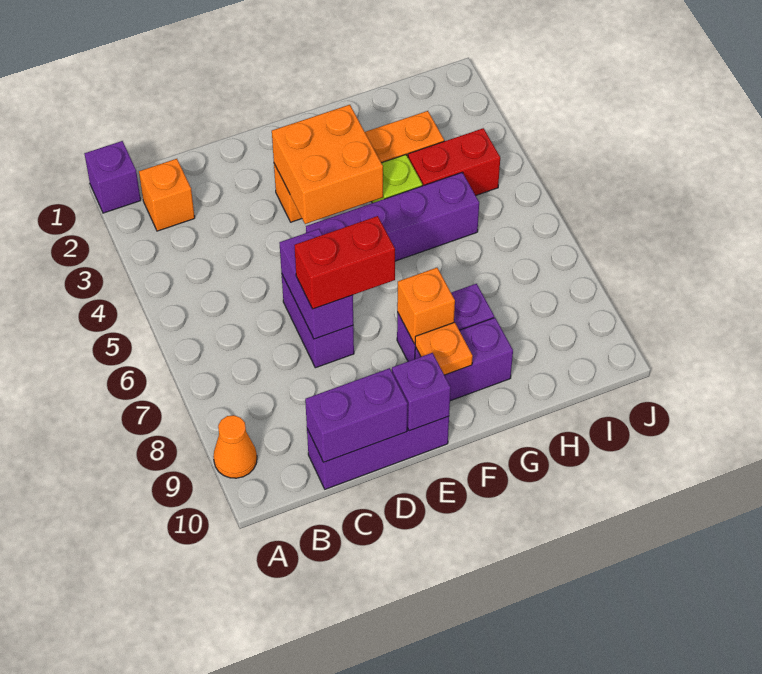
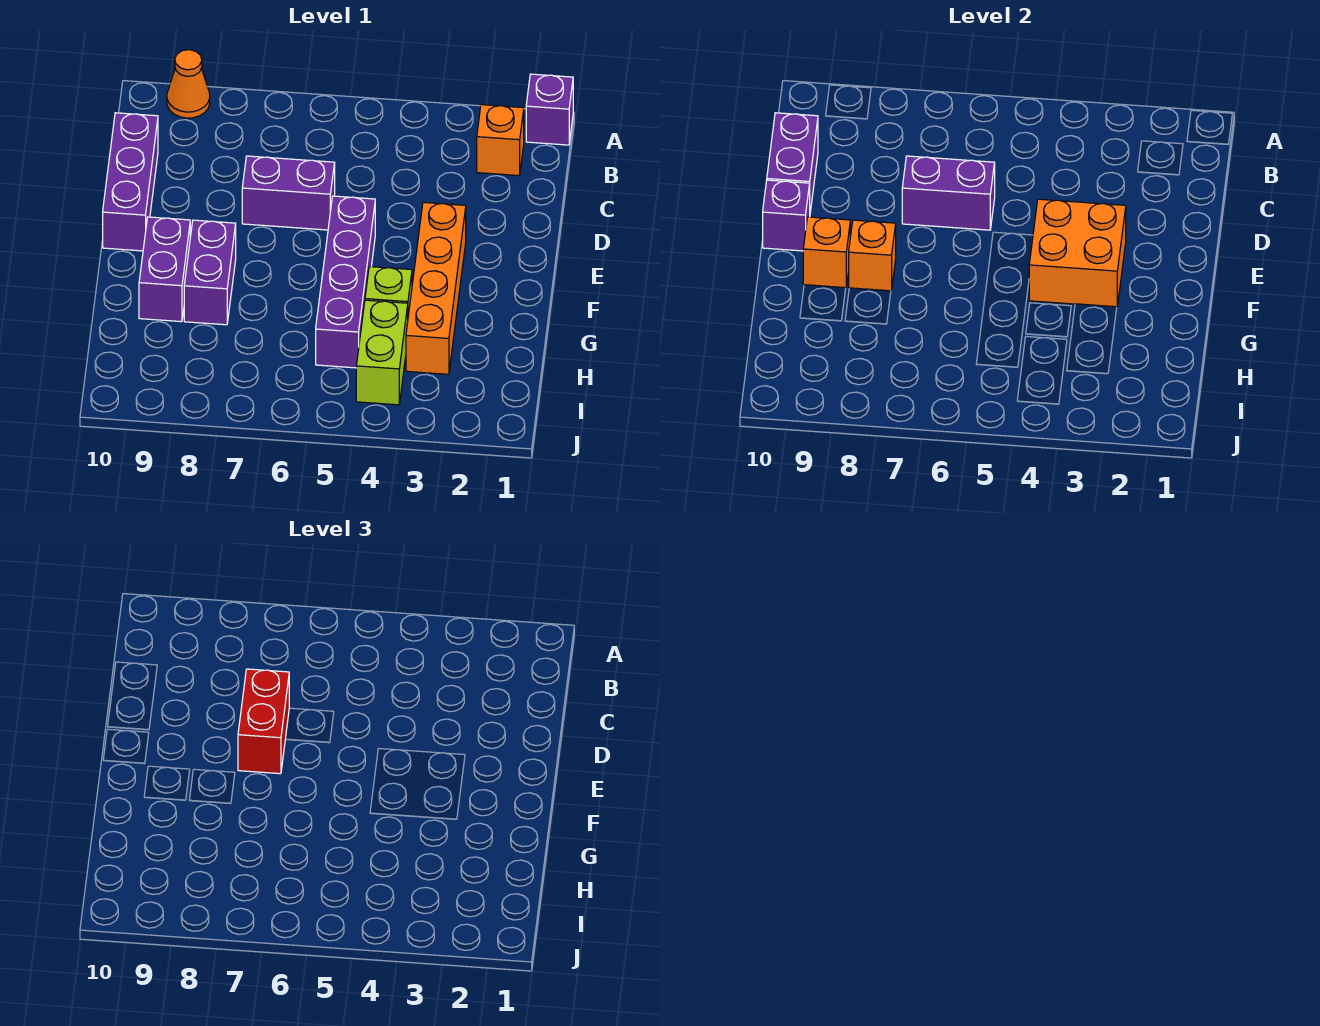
orange 1x1 plate [415,322,473,375] -> orange 1x1 brick [803,217,850,288]
red 1x2 brick [408,128,500,196] -> lime 1x2 brick [356,300,408,405]

